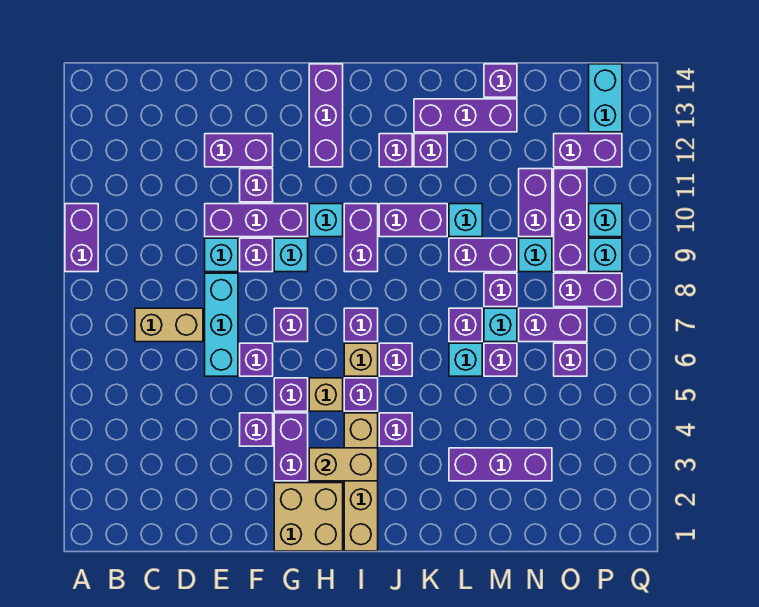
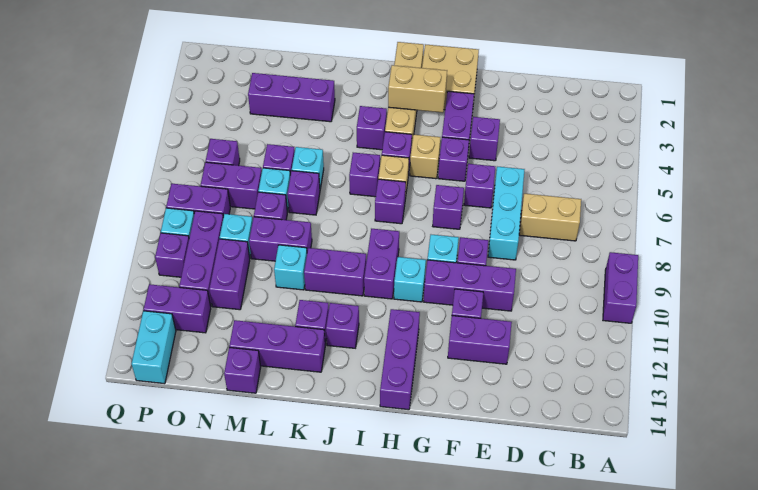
cyan 1x1 brick [205,238,238,272] -> none
cyan 1x1 brick [589,204,622,237] -> purple 1x1 brick [155,233,189,277]

